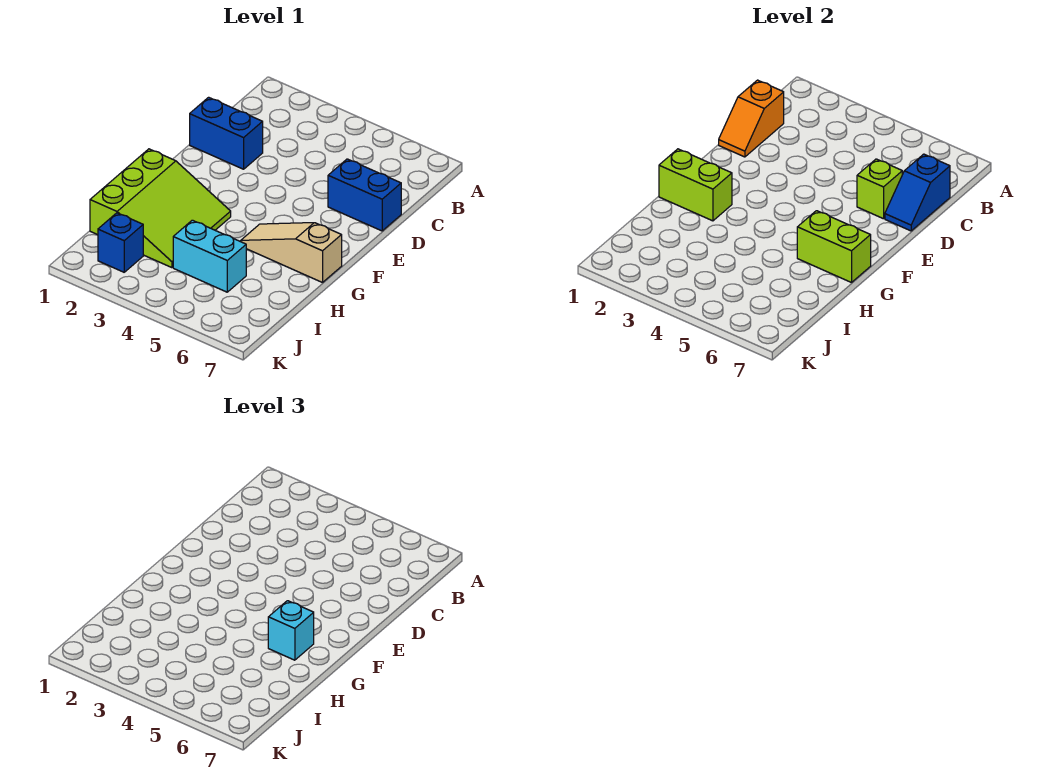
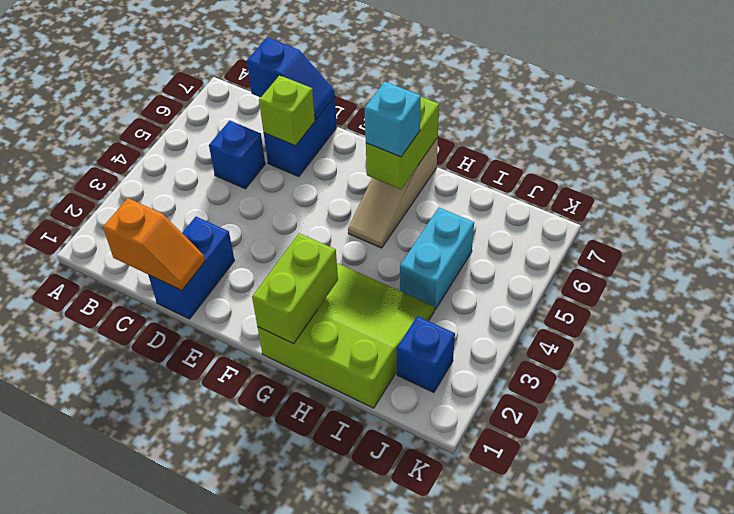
none -> blue 1x1 brick [209,121,265,189]

